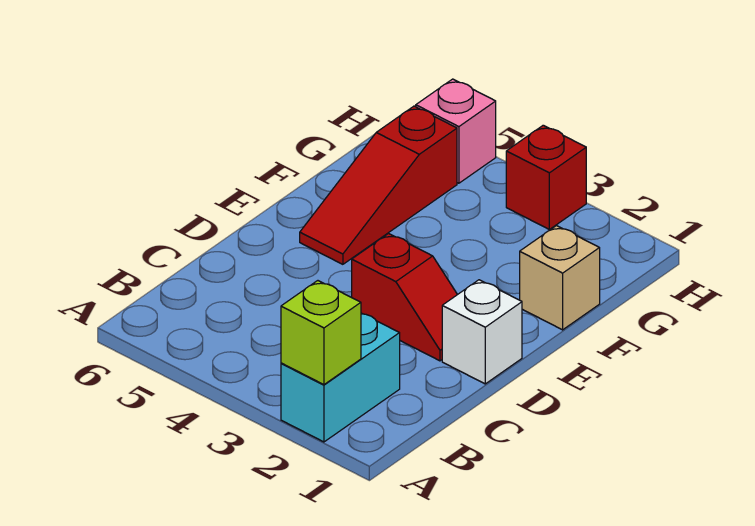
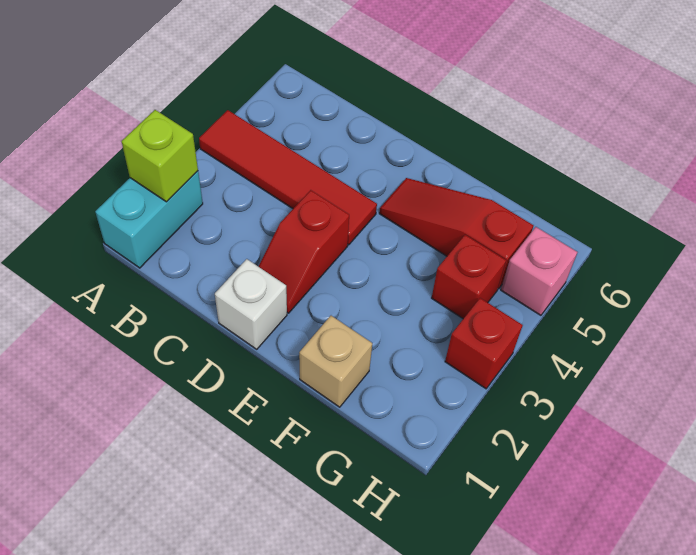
cyan 1x2 brick [281,313,400,442] -> cyan 1x2 brick turned to [95,171,203,268]
none -> red 1x4 tile [199,110,377,245]
none -> red 1x1 brick [432,235,506,319]

